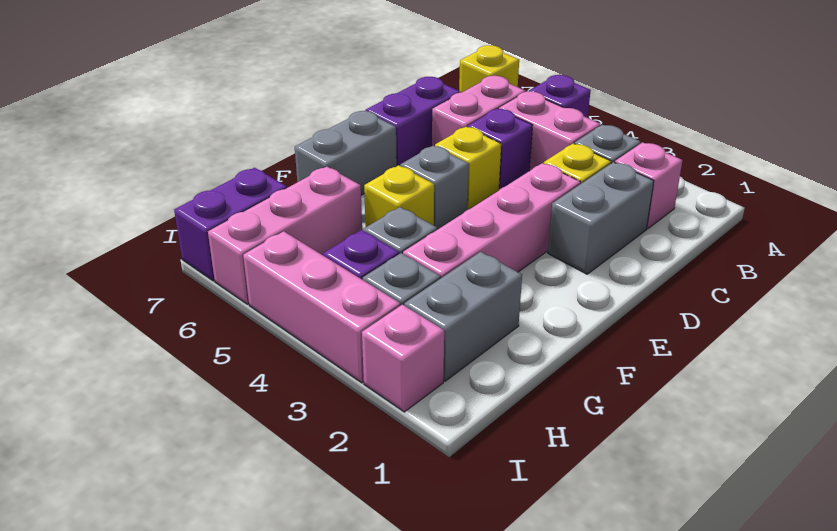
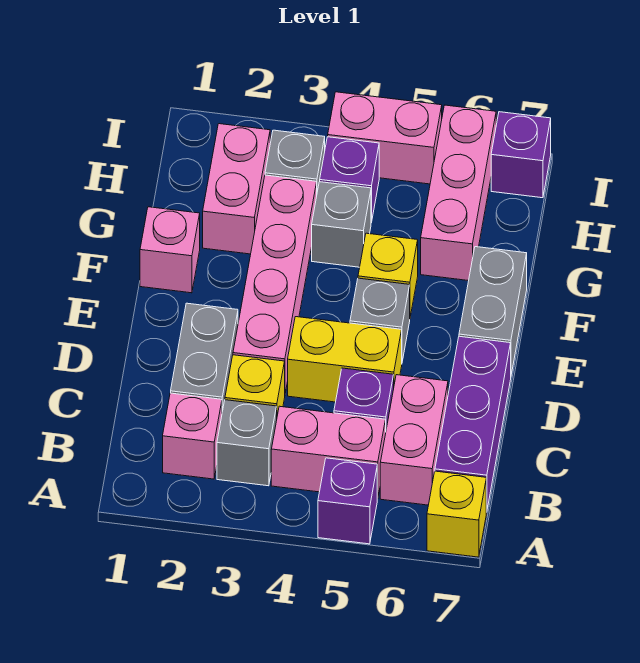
purple 1x2 brick [365,77,461,166] -> purple 1x3 brick [435,336,511,512]
yellow 1x1 brick [435,127,501,210] -> yellow 1x2 brick [288,317,402,402]
grey 1x2 brick [404,252,522,381] -> pink 1x2 brick [203,124,270,254]
purple 1x2 brick [174,168,287,281] -> purple 1x1 brick [491,112,551,198]
pink 1x1 brick [362,304,444,412] -> pink 1x1 brick moved to [140,207,200,293]
pink 1x3 brick [243,231,400,383] -> pink 1x2 brick [328,92,442,184]

